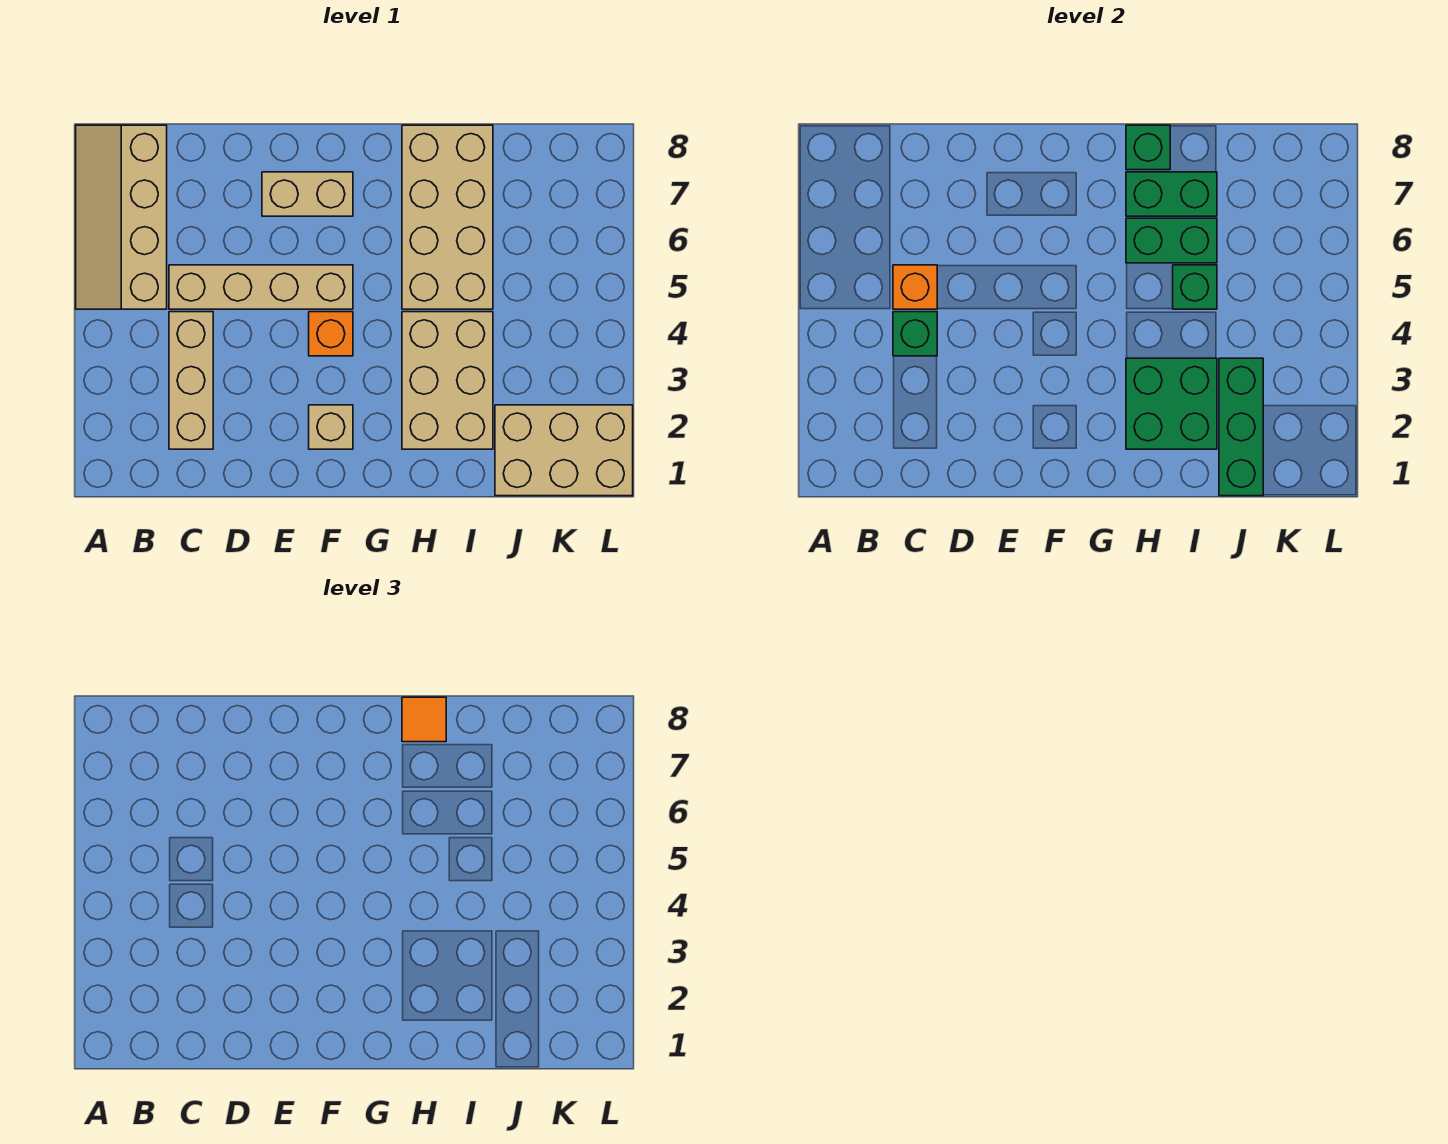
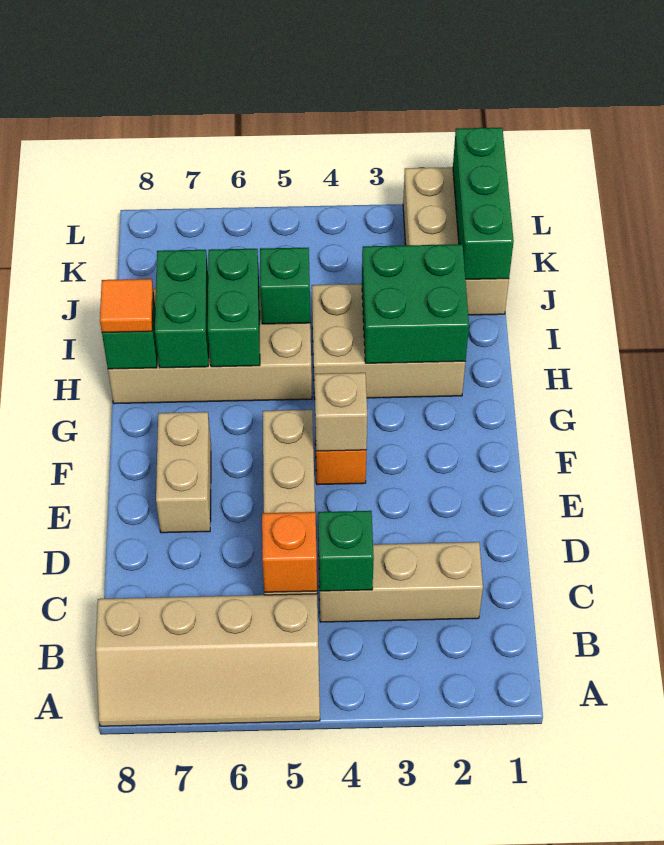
tan 1x1 brick [309,405,353,449] -> tan 1x1 brick moved to [315,373,367,451]
green 1x3 brick [1219,358,1263,496] -> green 1x3 brick turned to [453,128,514,279]

